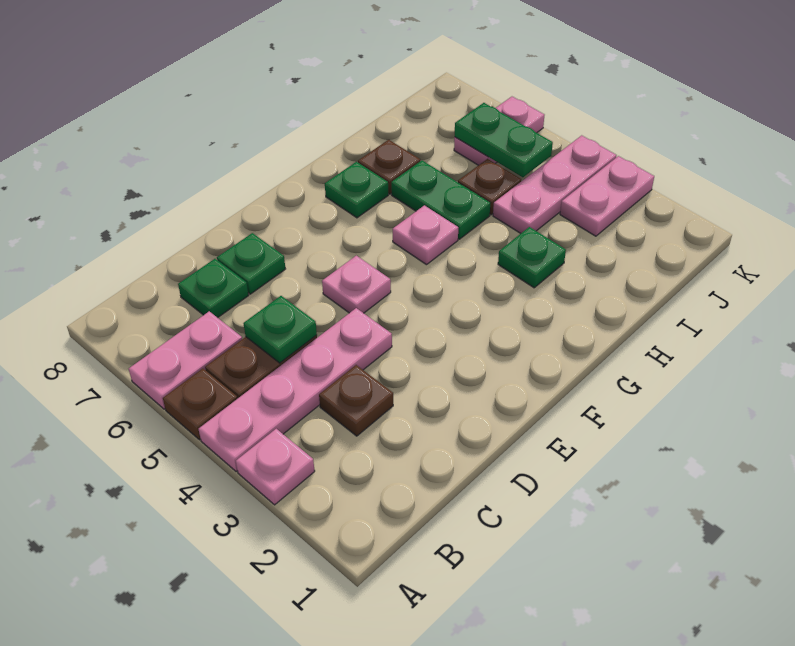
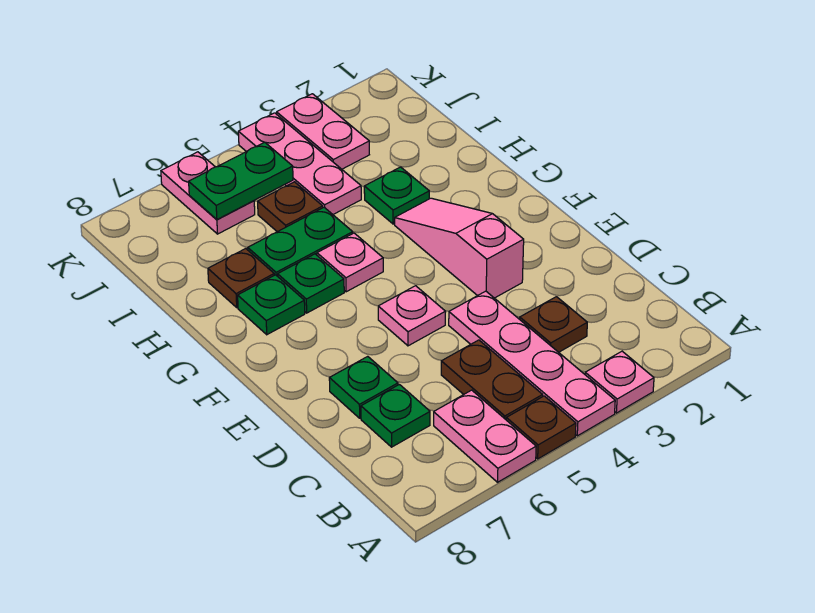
green 1x1 plate [243,296,317,363] -> green 1x1 plate moved to [278,254,344,313]
none -> pink 1x3 slope [395,198,524,298]

